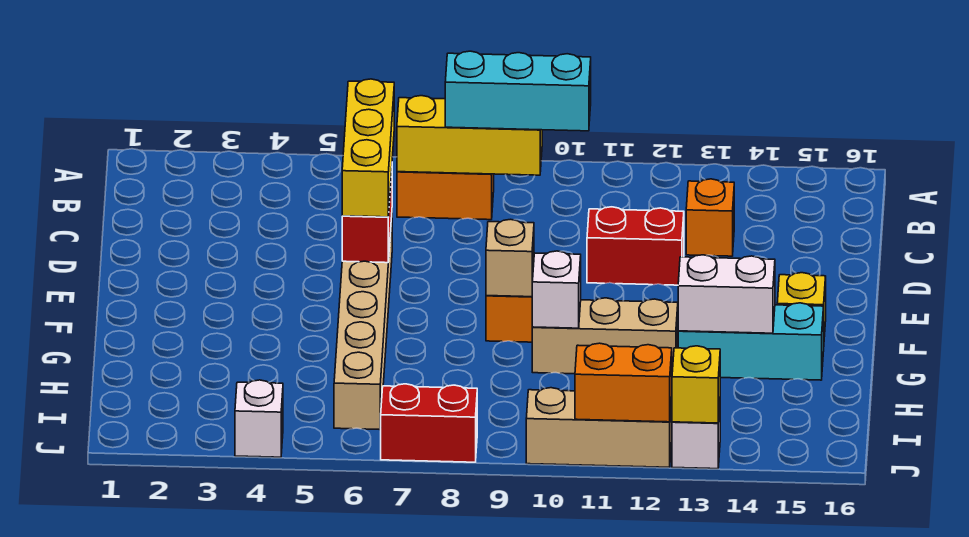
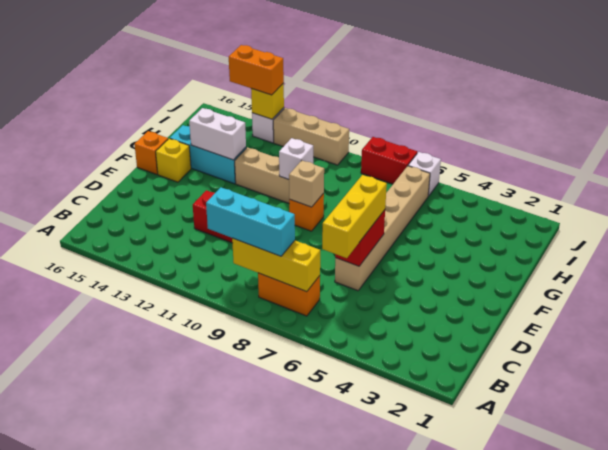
orange 1x1 brick [686,179,734,256] -> orange 1x1 brick moved to [134,131,168,174]
white 1x1 brick [235,380,283,457] -> white 1x1 brick moved to [408,152,441,196]
orange 1x2 brick [575,343,672,422] -> orange 1x2 brick moved to [229,45,284,95]

